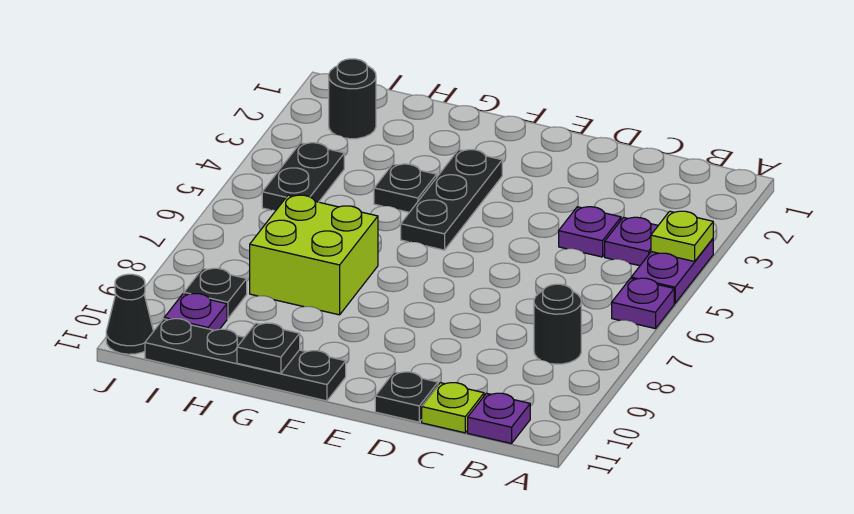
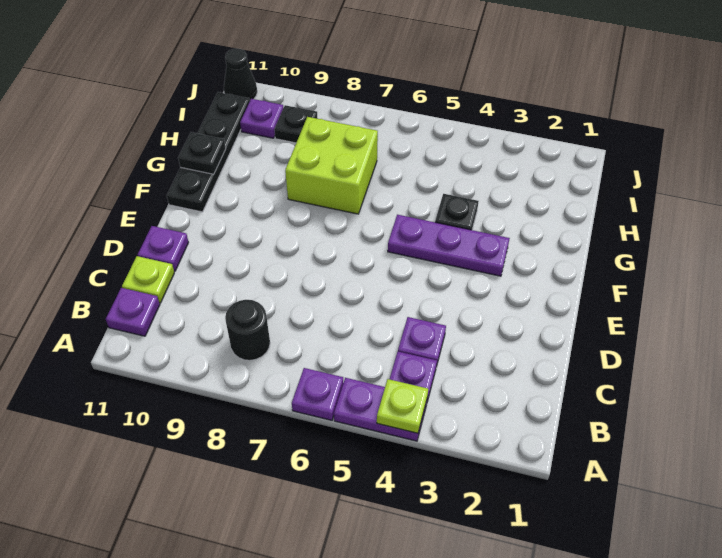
black 1x1 plate [375,372,438,422] -> purple 1x1 plate [138,226,188,271]
black 1x3 plate [401,150,502,250] -> purple 1x3 plate [388,215,510,276]
black 1x1 round brick [329,59,376,139] -> none
black 1x2 plate [262,143,344,210] -> none

